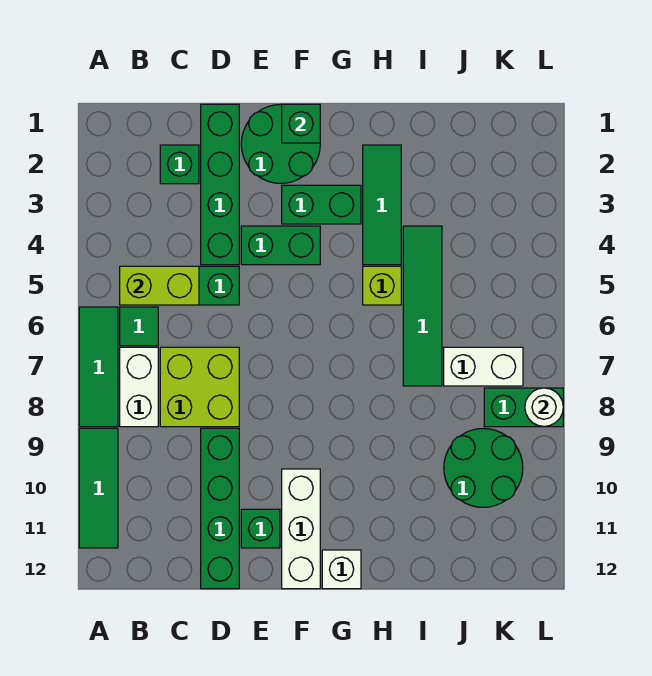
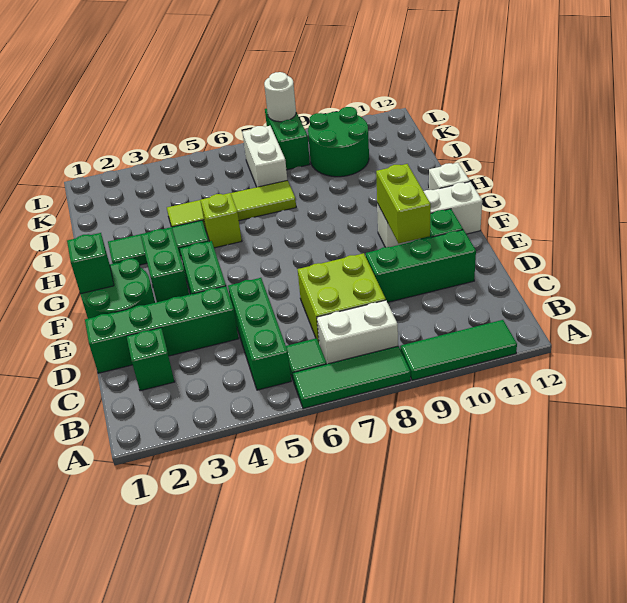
lime 1x2 brick [120,266,199,305] -> lime 1x2 brick moved to [376,164,431,243]
green 1x4 brick [201,428,239,589] -> green 1x3 brick [366,230,476,302]
green 1x4 tile [403,226,442,386] -> lime 1x4 tile [167,180,296,227]

